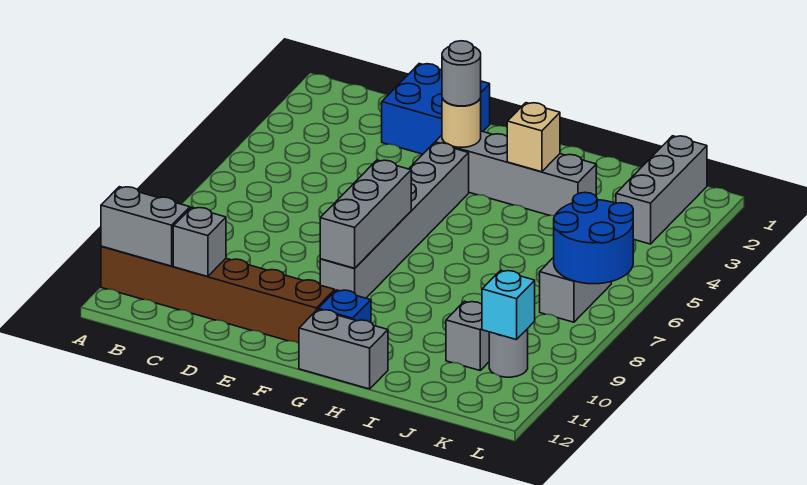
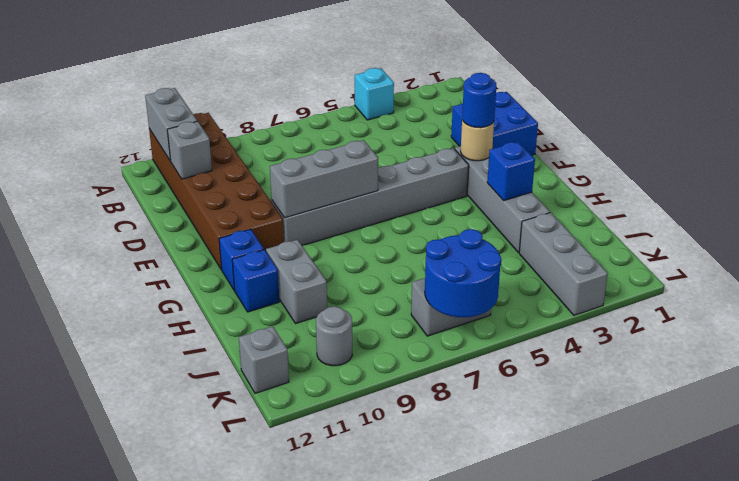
brown 1x6 brick [101,246,335,343] -> brown 2x6 brick [149,113,284,269]
grey 1x1 round brick [442,41,481,106] -> blue 1x1 round brick [462,73,496,128]
grey 1x2 brick [299,310,388,389] -> grey 1x2 brick moved to [266,240,327,324]
tan 1x1 brick [507,103,560,172] -> blue 1x1 brick [487,142,535,201]
none -> blue 1x1 brick [232,250,279,312]
grey 1x1 brick [446,301,489,370] -> grey 1x1 brick moved to [239,326,289,393]
grey 1x3 brick [616,136,707,244] -> grey 1x3 brick turned to [519,213,608,315]
cyan 1x1 brick [482,270,535,340] -> cyan 1x1 brick moved to [355,68,394,120]

